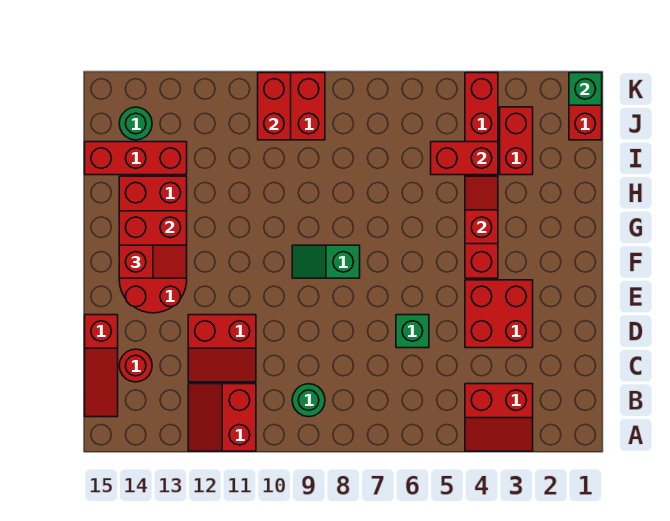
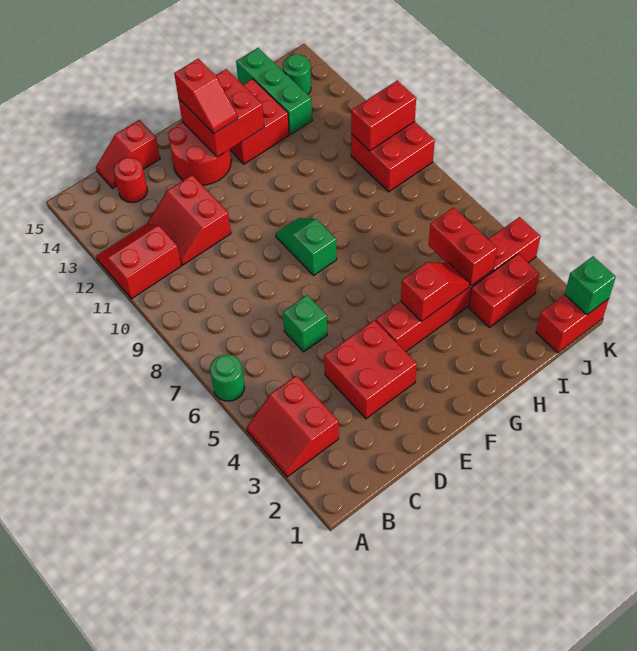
green 1x1 round brick [292,384,325,417] -> green 1x1 round brick moved to [210,354,245,401]
red 1x3 slope [85,315,118,417] -> red 1x2 slope [96,120,160,188]
red 1x3 brick [85,142,187,175] -> green 1x3 brick [236,48,312,134]

